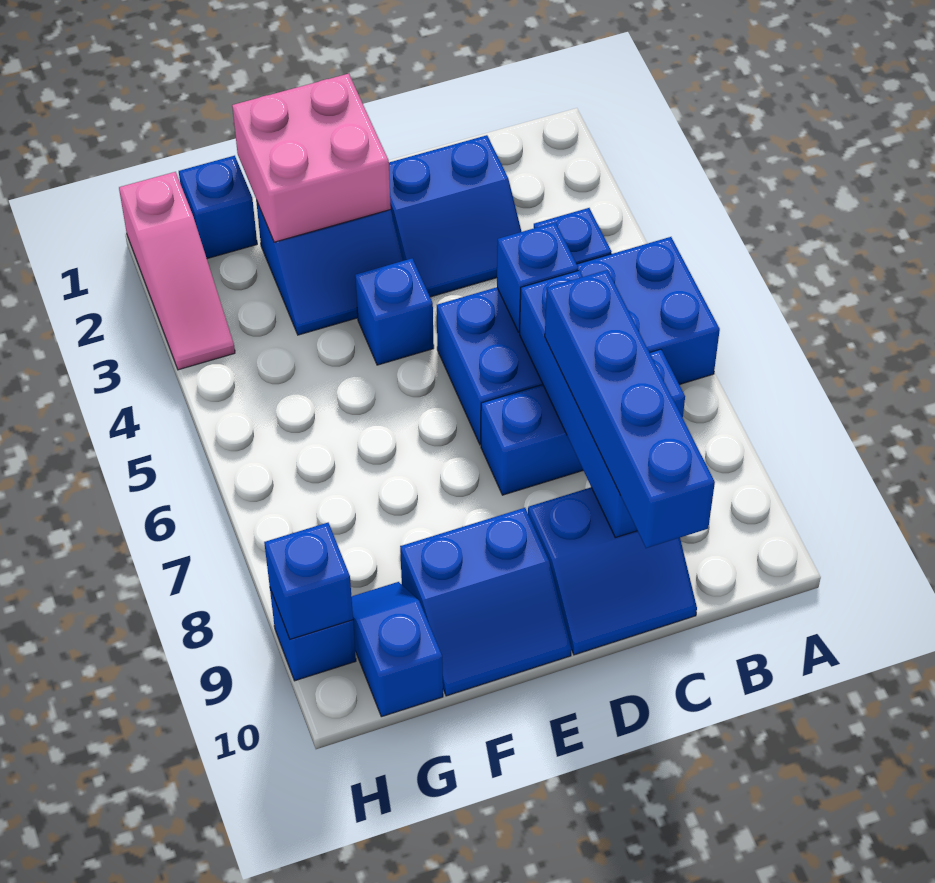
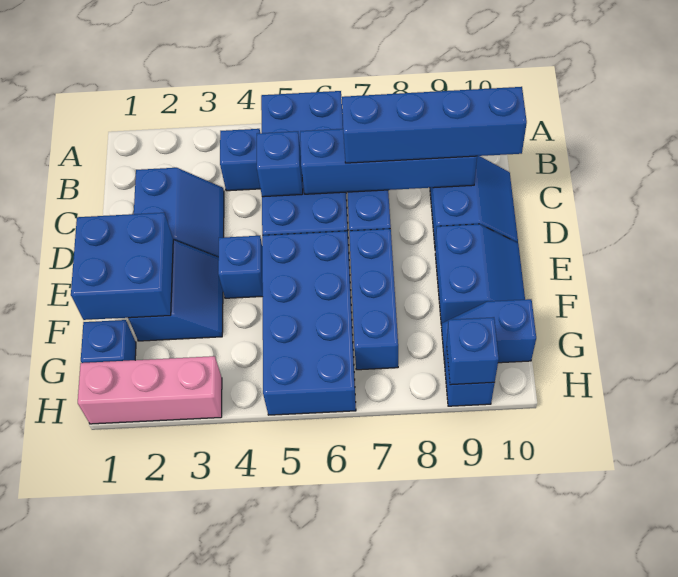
pink 2x2 brick [232,74,391,242] -> blue 2x2 brick [71,213,173,320]
none -> blue 2x4 brick [262,231,356,415]
none -> blue 1x3 brick [349,229,398,370]
pink 1x3 slope [119,172,235,370] -> pink 1x3 brick [78,356,222,424]

